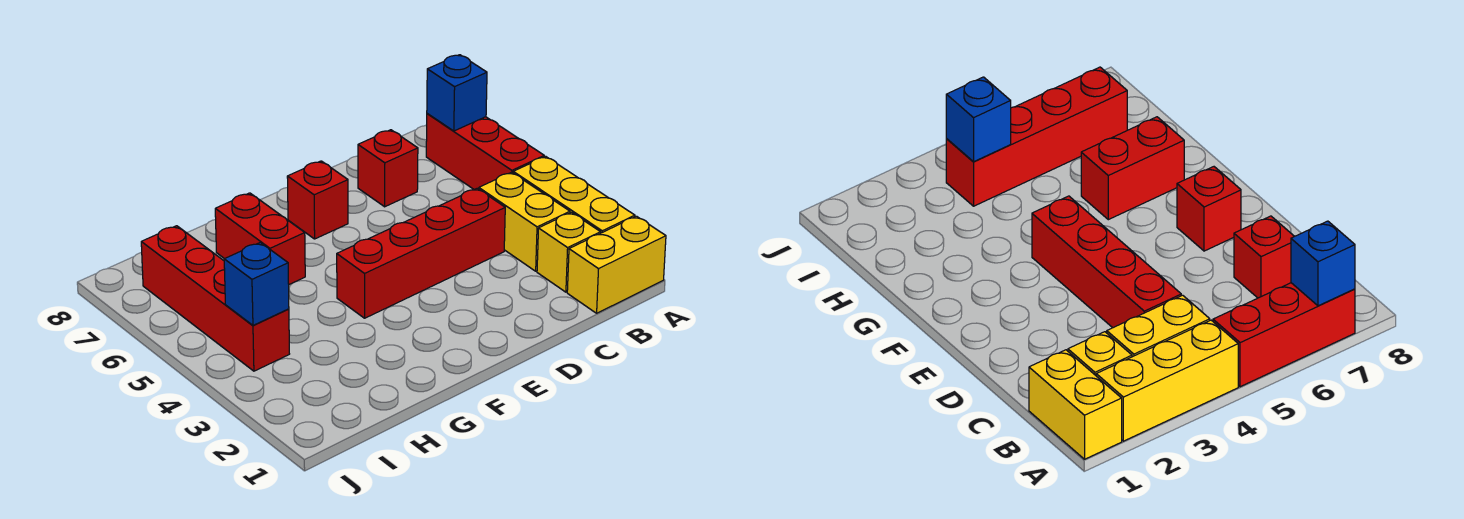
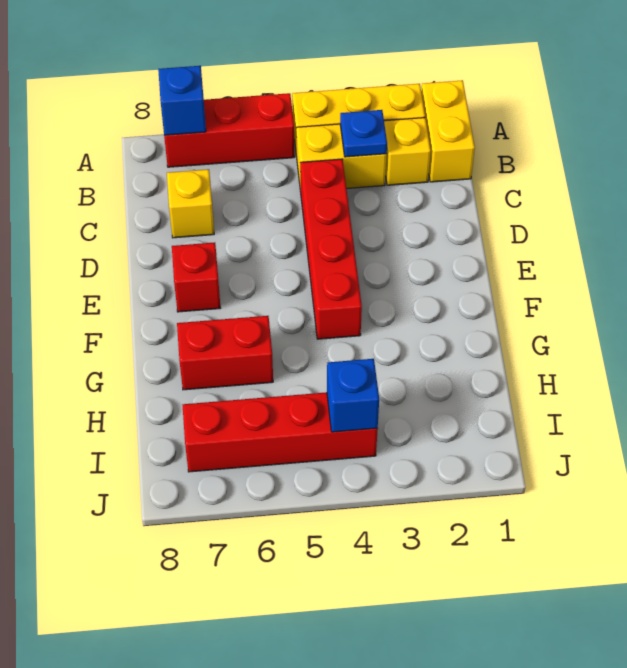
none -> blue 1x1 plate [340,110,387,157]
red 1x1 brick [358,130,418,207] -> yellow 1x1 brick [167,169,214,238]

